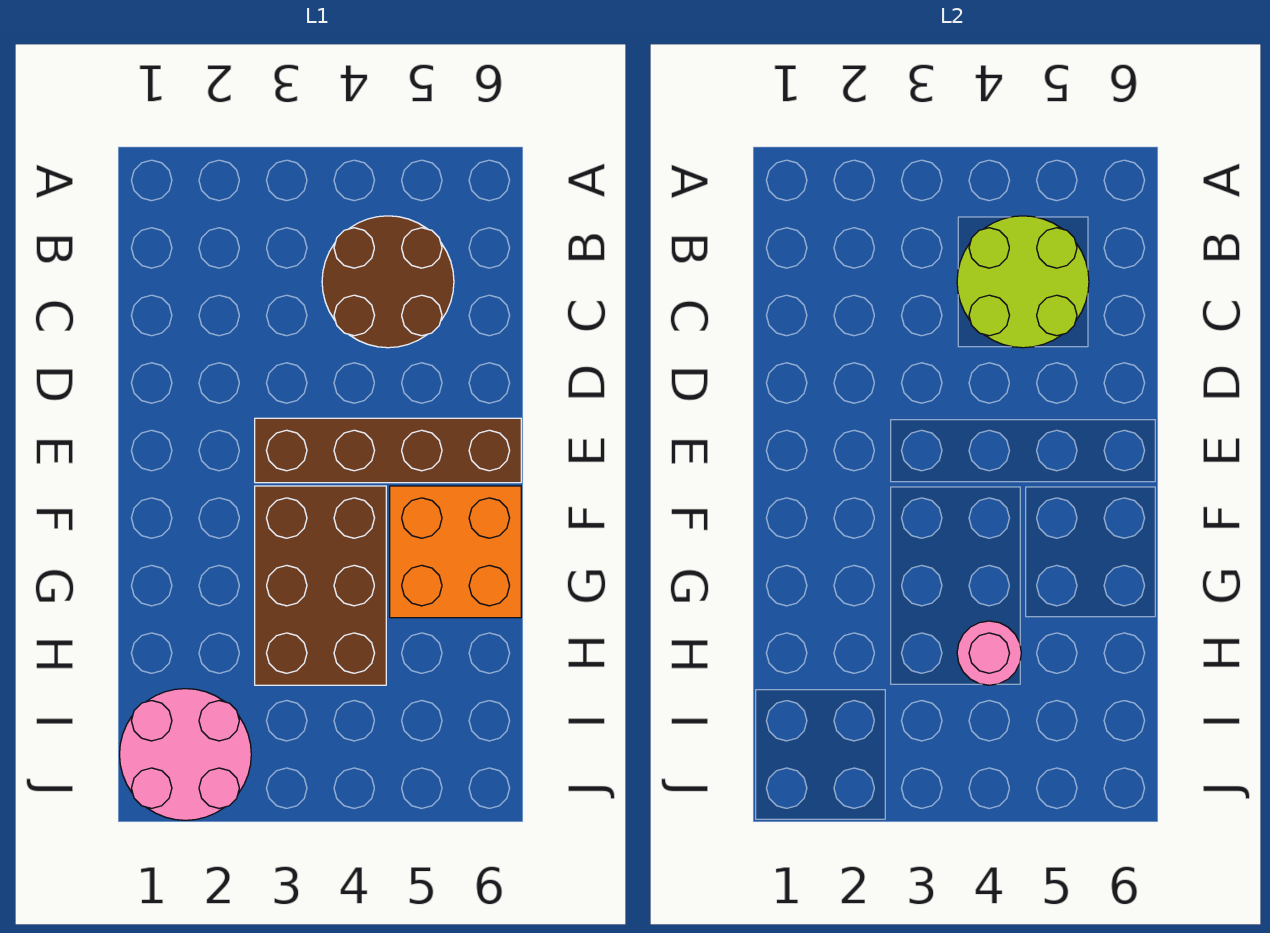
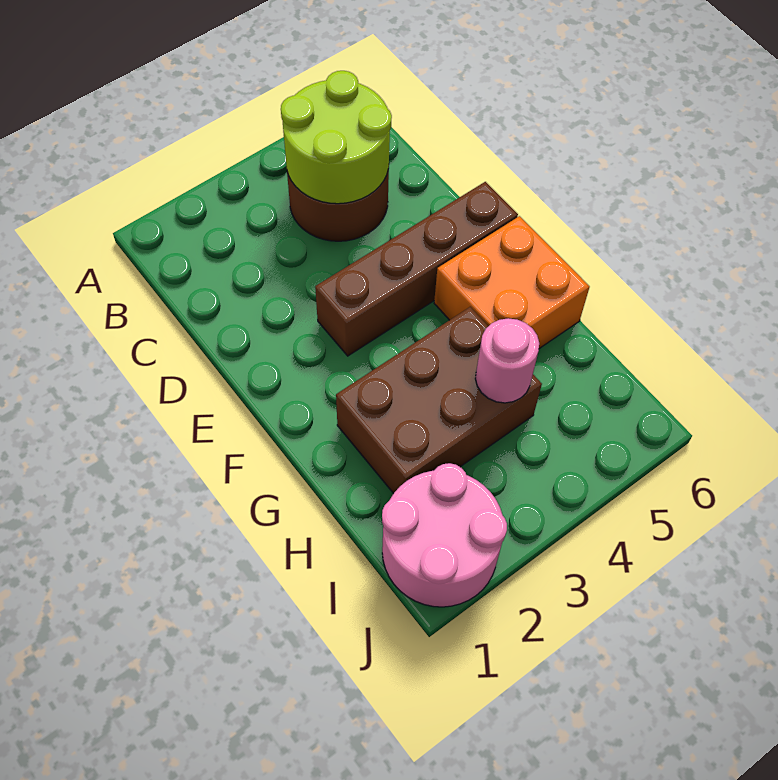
brown 2x3 brick [255,486,386,685] -> brown 2x3 brick turned to [336,307,542,494]

